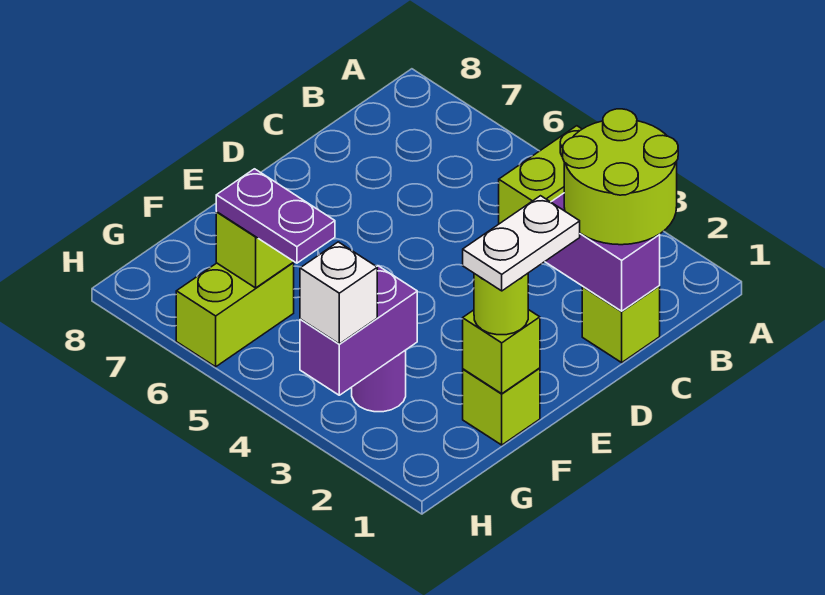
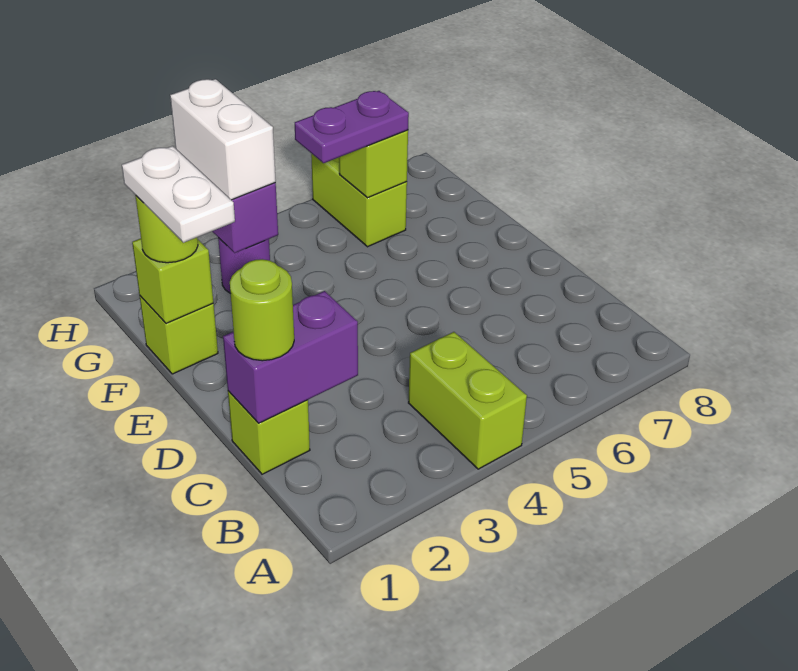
lime 2x2 round brick [563,109,678,245] -> lime 1x1 round brick [230,259,294,361]
white 1x1 brick [300,242,377,344] -> white 1x2 brick [170,79,276,200]

